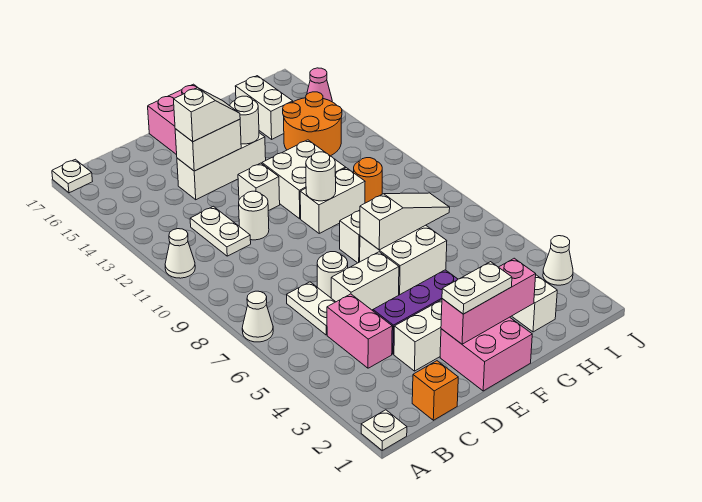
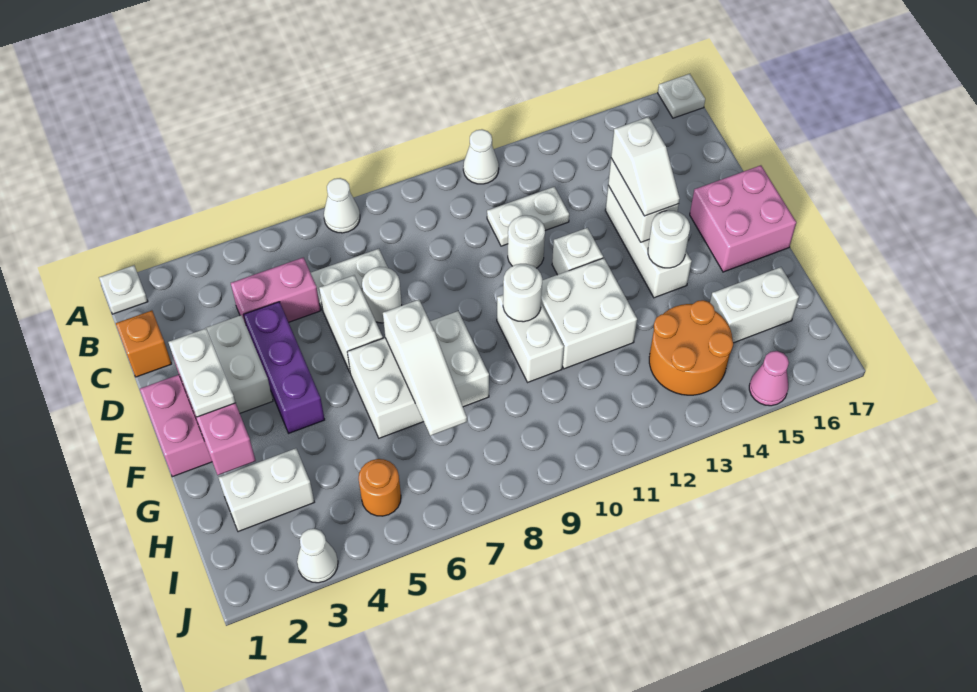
orange 1x1 round brick [354,158,382,203] -> orange 1x1 round brick moved to [358,459,401,516]

